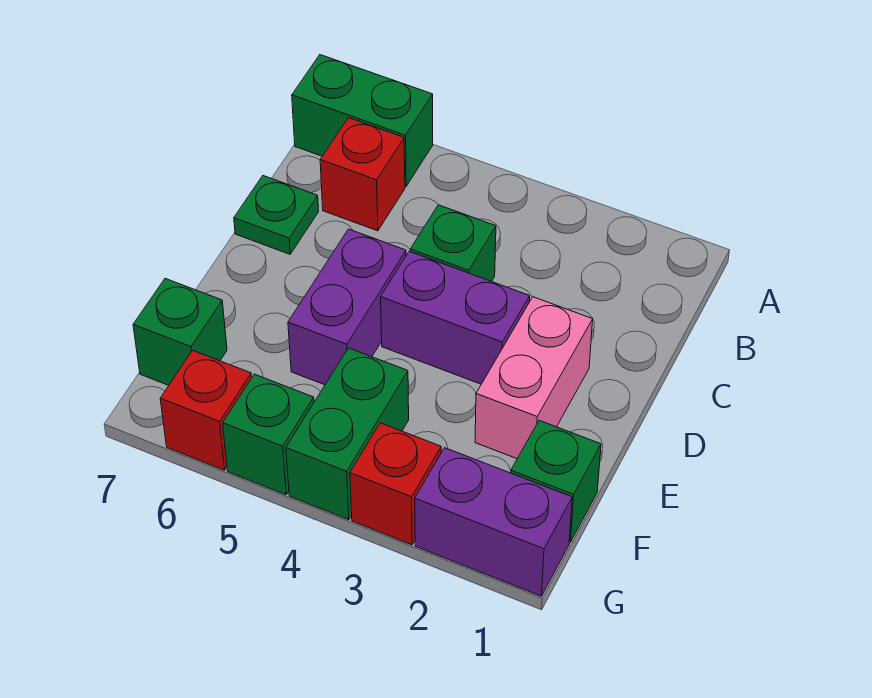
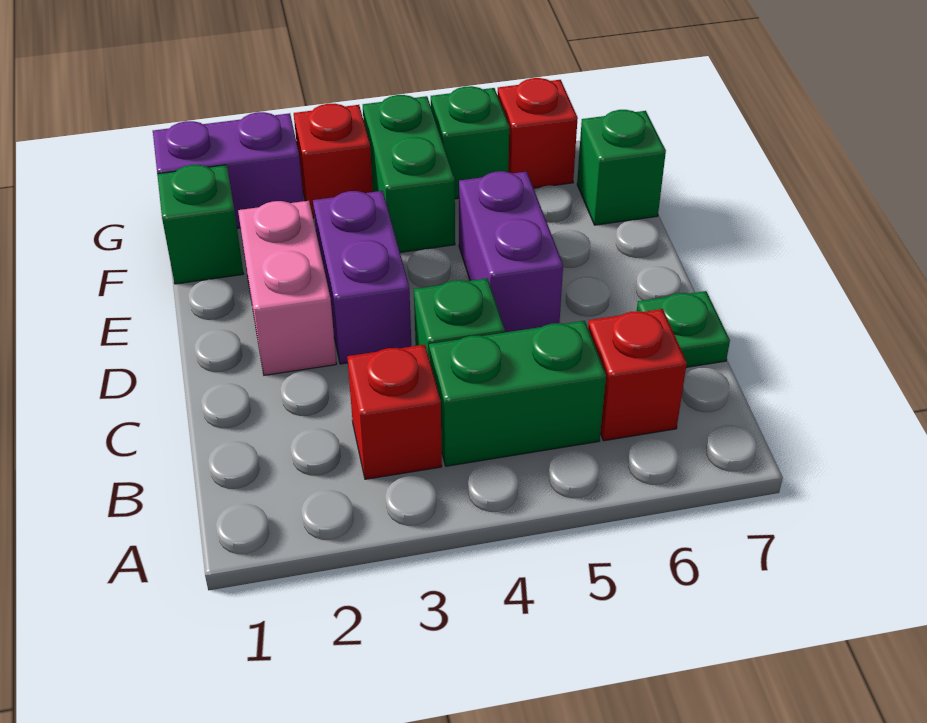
green 1x2 brick [292,55,433,186] -> green 1x2 brick moved to [429,321,606,466]
none -> red 1x1 brick [347,345,442,479]
purple 1x2 brick [381,251,530,384] -> purple 1x2 brick turned to [313,191,411,364]

